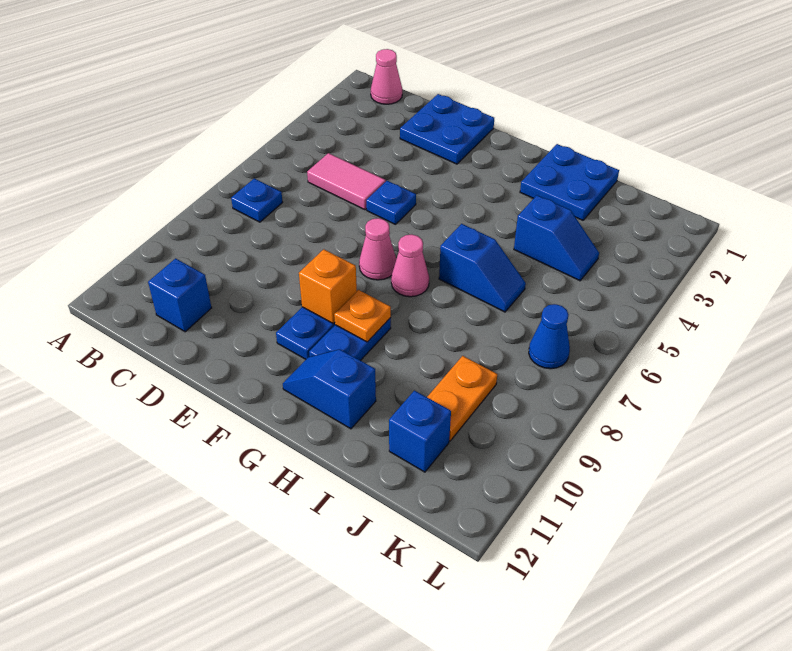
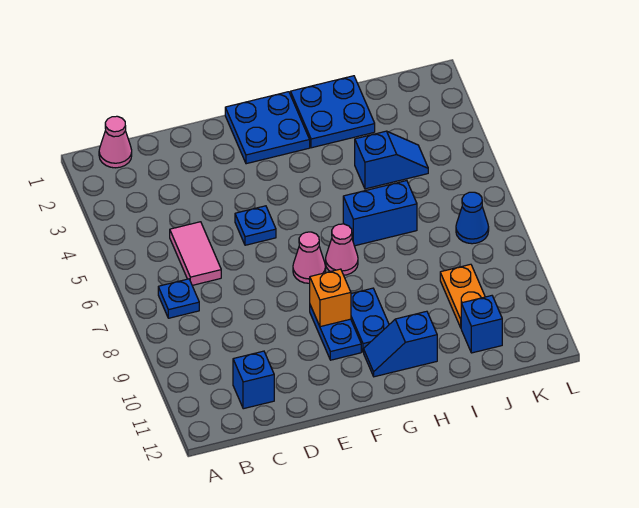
pink 1x2 tile [307,153,386,210] -> pink 1x2 tile turned to [170,222,221,285]
blue 2x2 plate [400,94,494,164] -> blue 2x2 plate moved to [225,92,310,164]
orange 1x1 plate [334,290,391,342] -> none
blue 1x2 slope [439,224,526,312] -> blue 1x2 brick [343,181,417,246]

